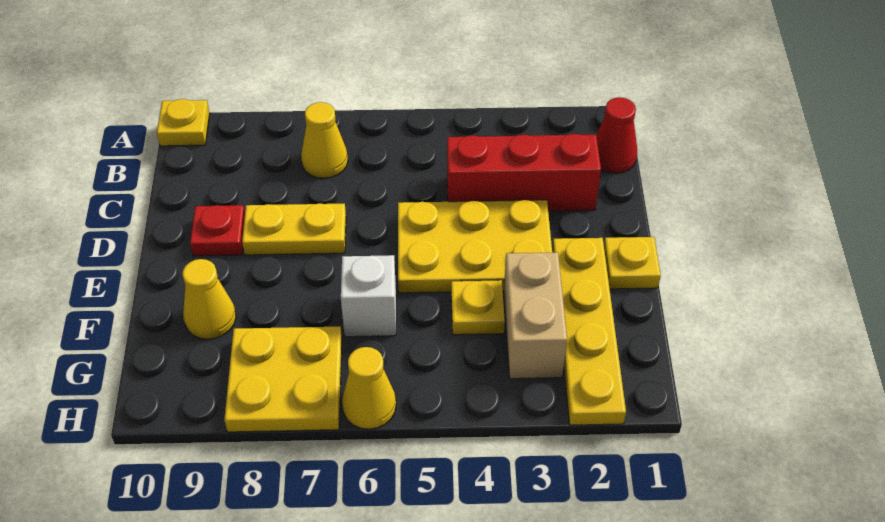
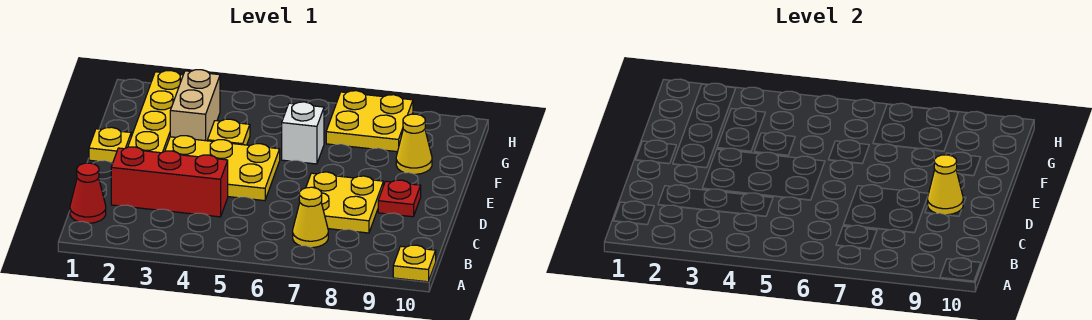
yellow 1x2 plate [242,203,346,255] -> yellow 2x2 plate [306,172,383,233]
yellow 1x1 cone [342,347,396,429] -> yellow 1x1 cone moved to [927,155,963,215]

